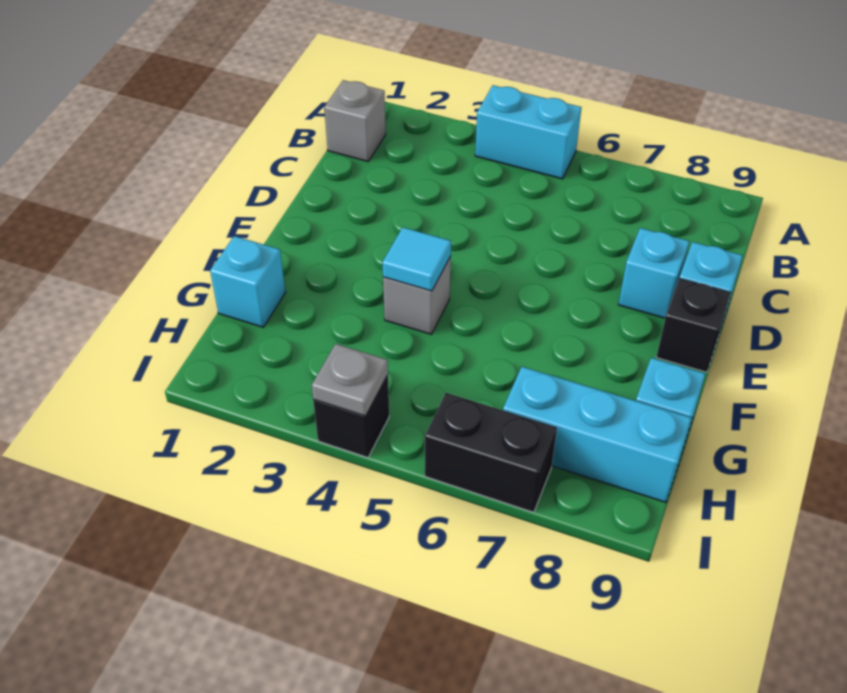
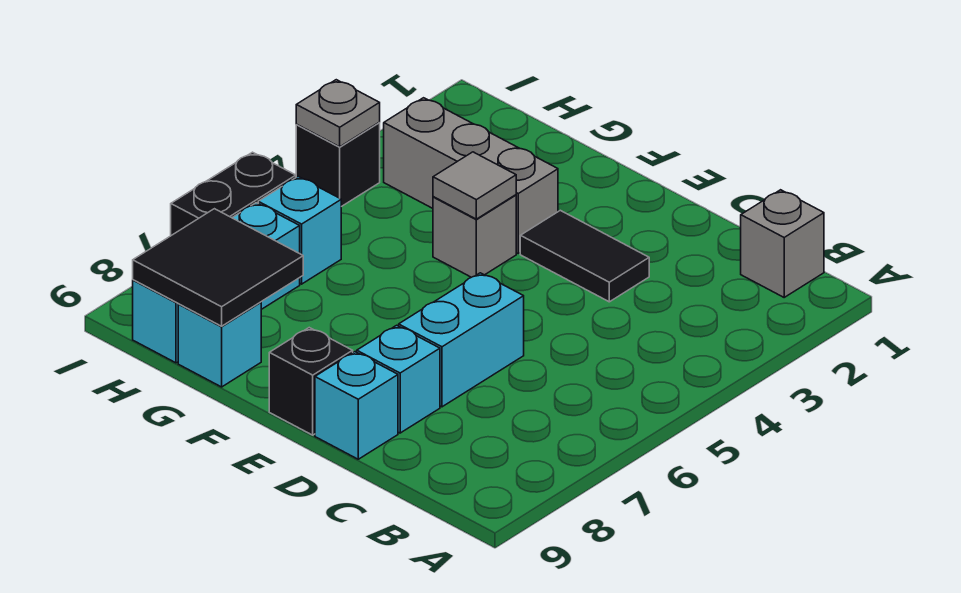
cyan 1x2 brick [475,85,582,179] -> cyan 1x2 brick moved to [399,273,524,407]
none -> black 1x2 tile [520,210,649,302]
none -> grey 1x3 brick [384,98,558,253]
cyan 1x1 tile [382,227,451,291] -> grey 1x1 tile [433,152,516,219]
cyan 1x1 brick [210,236,286,327] -> cyan 1x1 brick moved to [258,177,341,284]
none -> black 2x2 tile [133,209,303,326]

